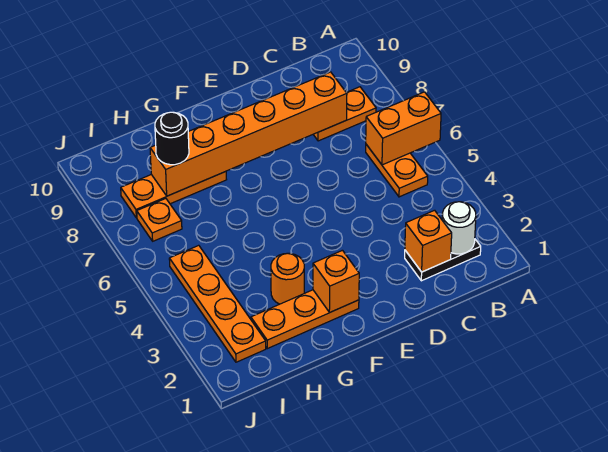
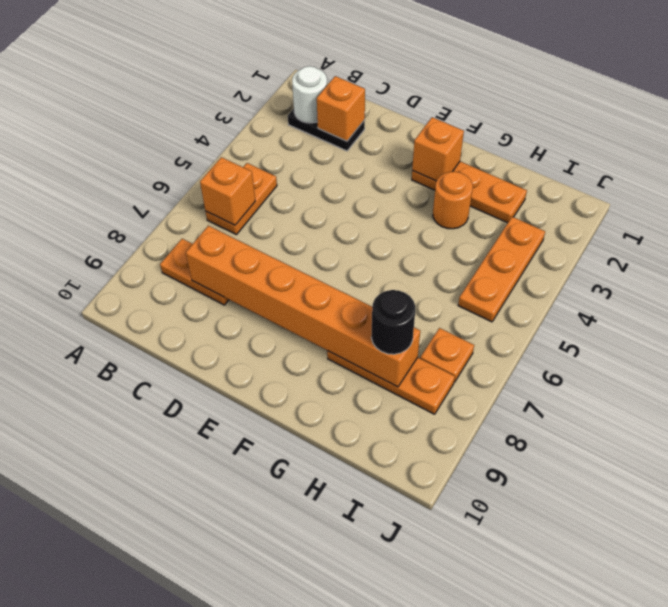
orange 1x2 brick [366,92,441,165] -> orange 1x1 brick [200,157,255,225]
orange 1x4 plate [169,245,266,362] -> orange 1x3 plate [458,217,545,322]

